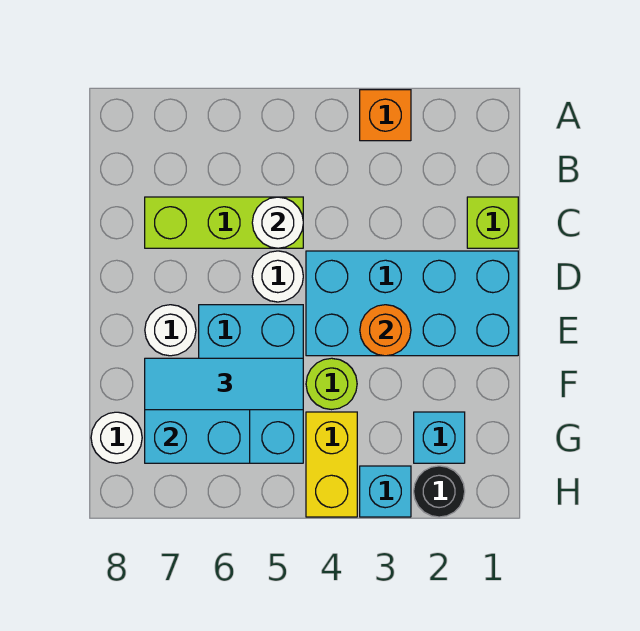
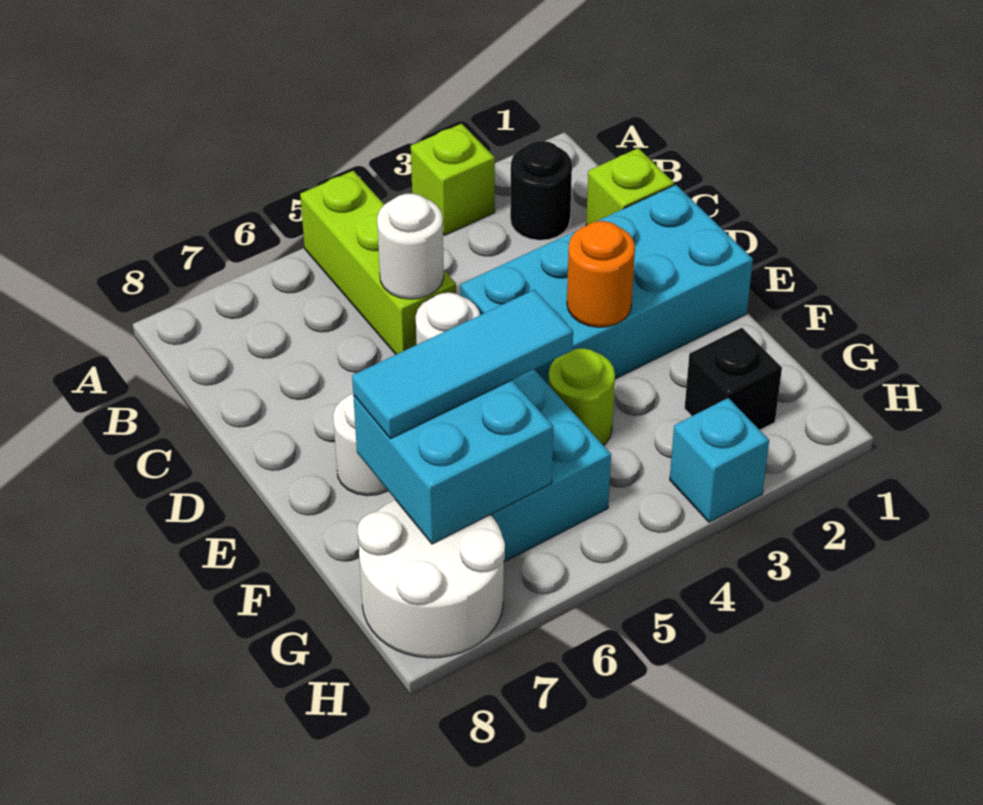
orange 1x1 brick [360,90,411,141] -> lime 1x1 brick [411,124,495,235]
lime 1x3 brick [145,197,303,248] -> lime 1x3 brick turned to [300,171,456,354]
cyan 1x1 brick [414,412,465,463] -> black 1x1 brick [685,328,782,430]
yellow 1x2 brick [306,412,357,517] -> none
white 1x1 round brick [91,412,142,463] -> white 2x2 round brick [357,500,505,658]
black 1x1 round brick [414,466,465,517] -> black 1x1 round brick moved to [510,141,572,240]

